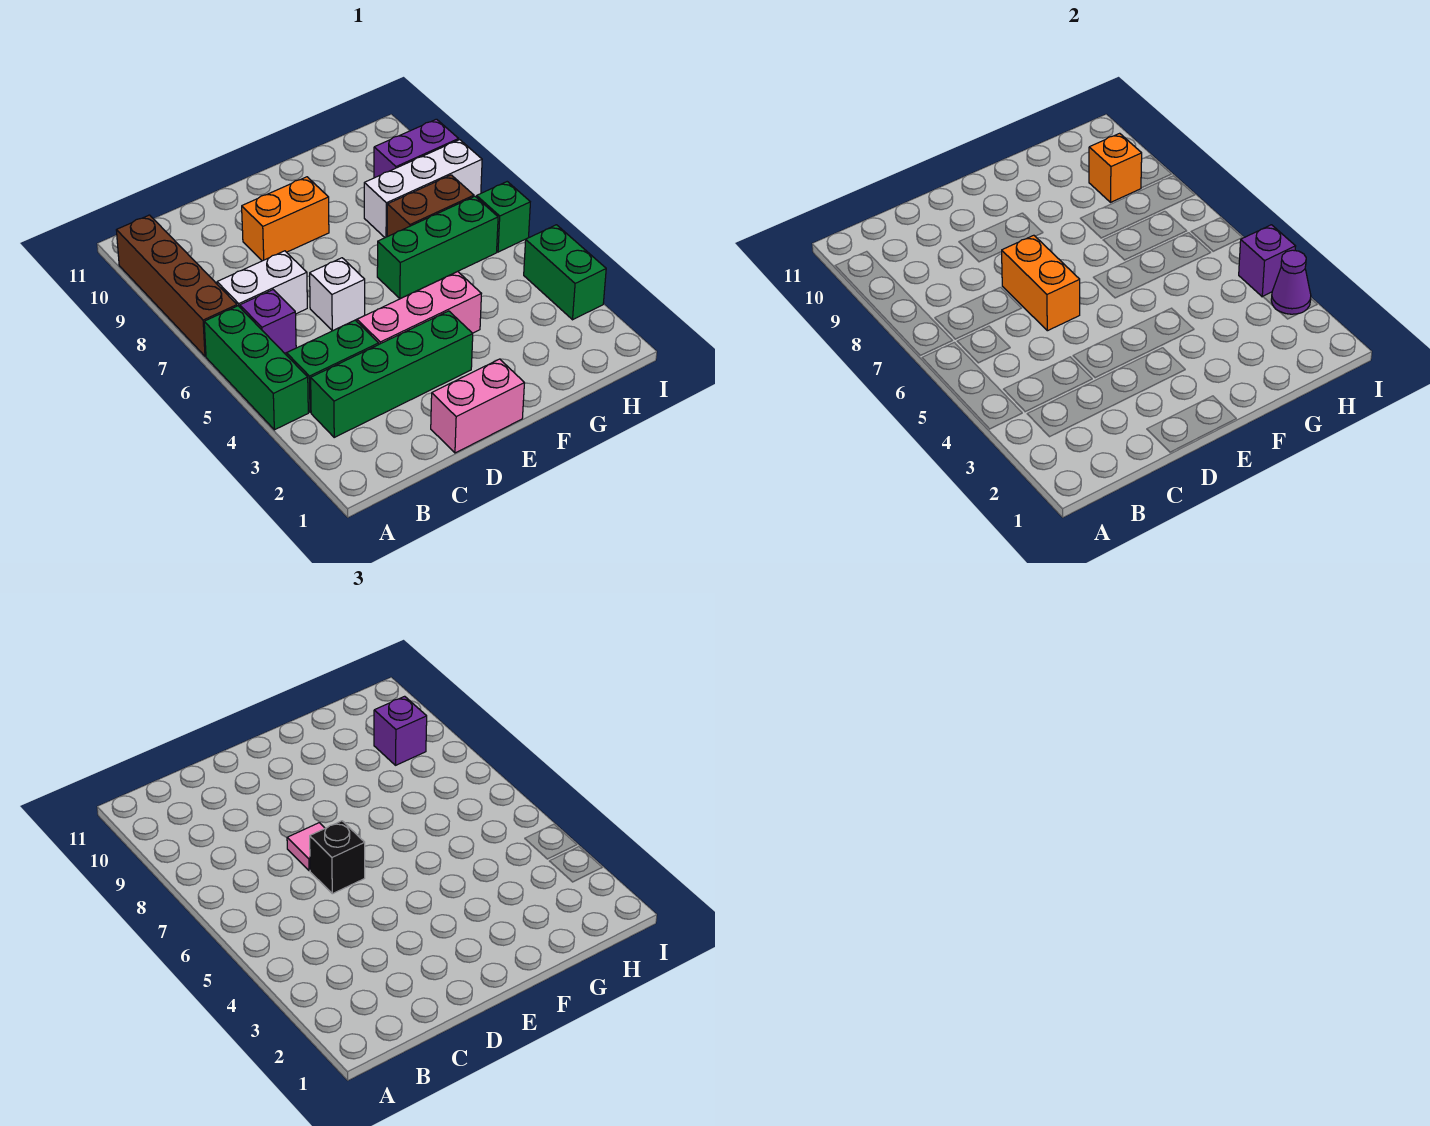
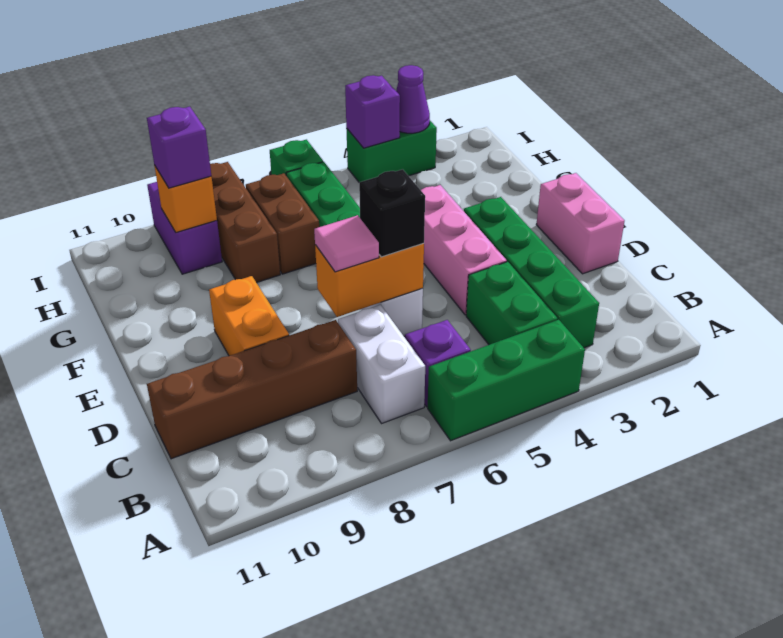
brown 1x4 brick [116,215,237,356] -> brown 1x4 brick moved to [147,320,357,459]
white 1x3 brick [364,140,482,238] -> brown 1x3 brick [210,162,280,283]

